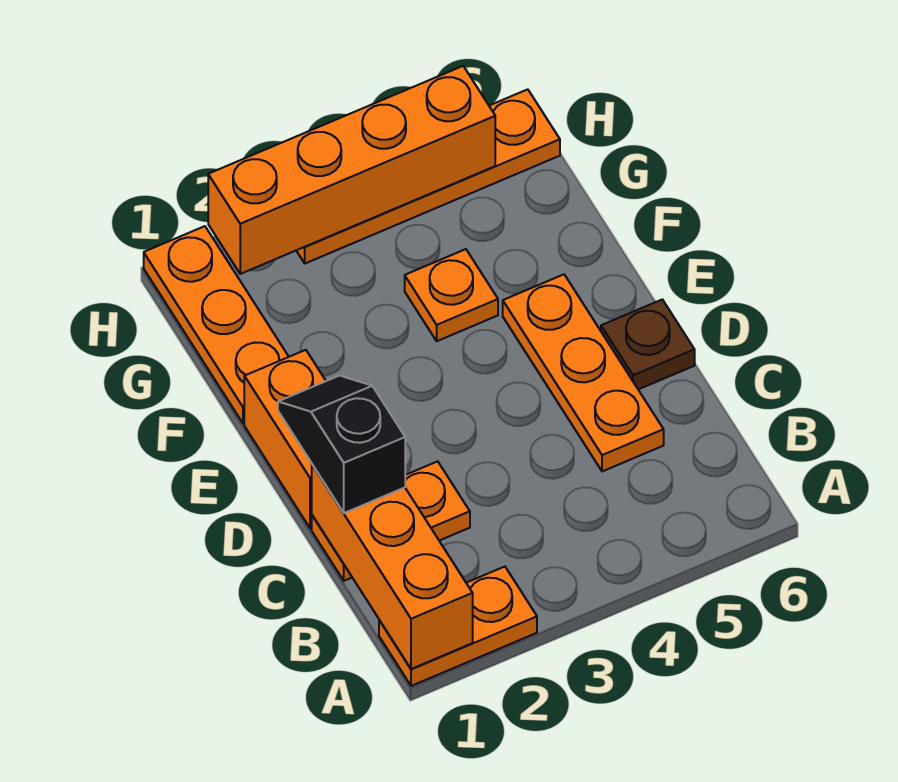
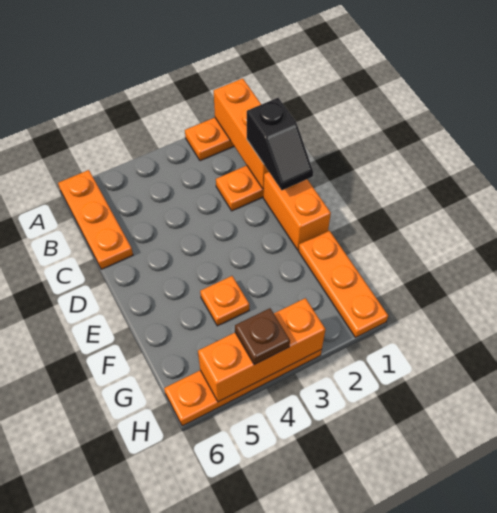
orange 1x3 plate [503,274,664,472] -> orange 1x3 plate moved to [58,170,133,269]
brown 1x1 plate [601,300,695,389] -> brown 1x1 plate moved to [235,308,290,365]
orange 1x4 brick [208,66,495,274] -> orange 1x3 brick [198,298,325,402]

